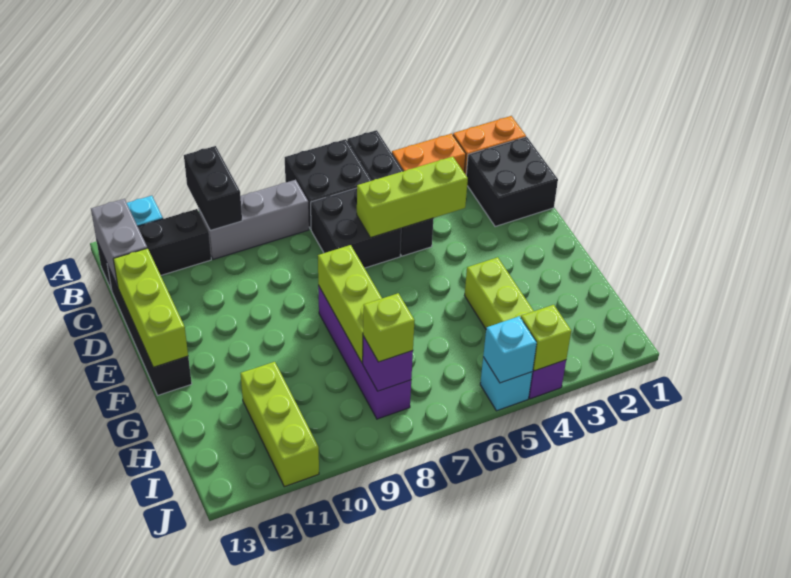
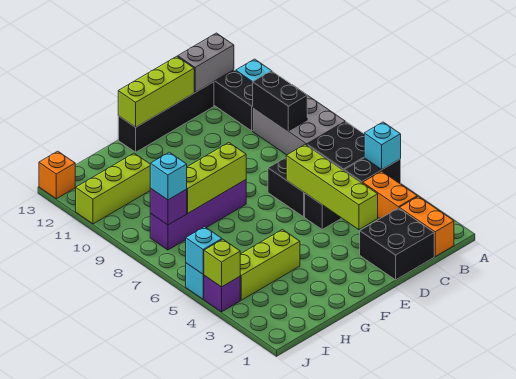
none -> cyan 1x1 brick [364,122,401,169]
black 1x2 brick [184,146,242,231] -> black 1x2 brick turned to [253,71,307,131]
grey 1x3 brick [199,180,309,259] -> grey 2x3 brick [253,95,345,155]
lime 1x3 brick [357,156,468,238] -> lime 1x4 brick [286,144,378,230]
lime 1x1 brick [363,293,415,362] -> cyan 1x1 brick [150,152,187,200]
none -> orange 1x1 brick [39,151,75,199]

